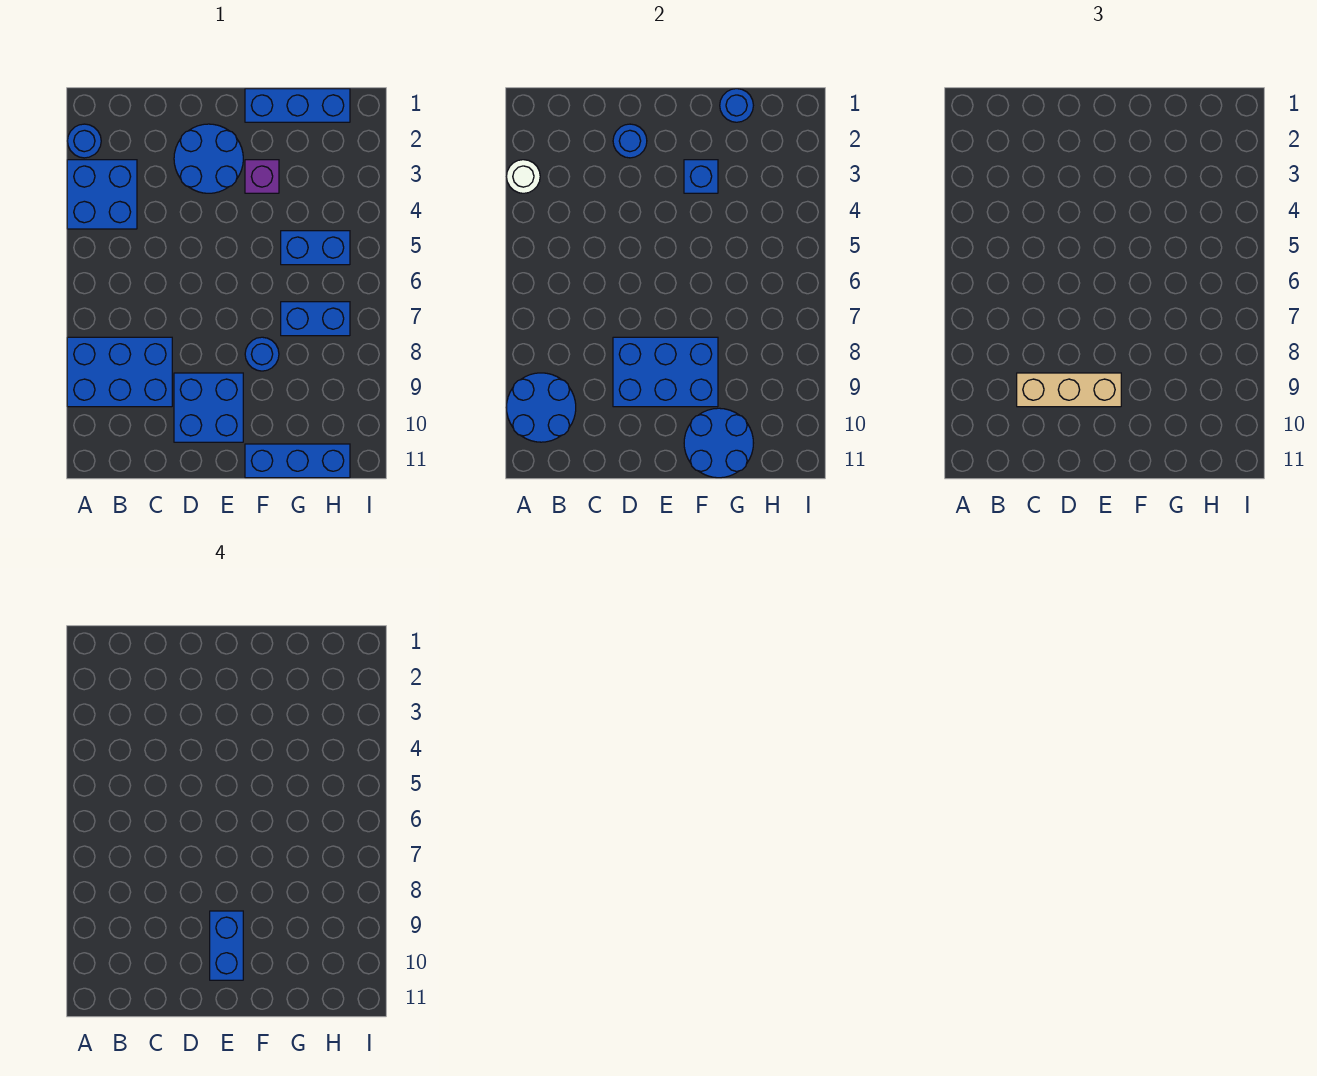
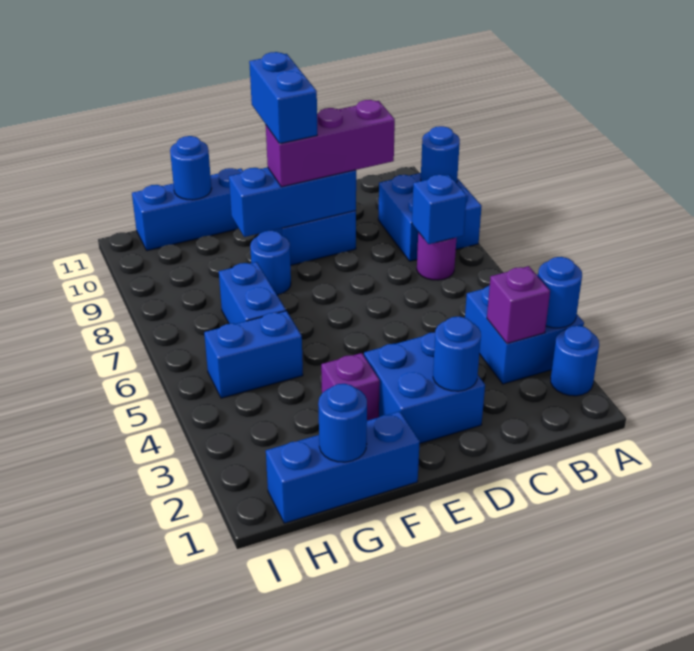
white 1x1 round brick [507,160,540,193] -> blue 1x1 round brick [538,257,582,328]
blue 2x3 brick [67,337,172,407] -> blue 2x2 brick [378,173,482,261]
blue 2x2 round brick [506,373,576,442] -> blue 1x1 round brick [421,126,460,183]
none -> purple 1x1 brick [487,266,550,343]
none -> purple 1x1 round brick [417,232,456,280]
tan 1x3 brick [1017,373,1121,407] -> purple 1x3 brick [266,100,395,187]
blue 2x2 round brick [174,124,243,193] -> blue 2x2 brick [364,332,485,444]
blue 2x3 brick [613,337,718,407] -> blue 1x3 brick [229,167,356,237]
blue 1x1 brick [684,160,718,193] -> blue 1x1 brick moved to [412,175,467,244]
blue 2x2 round brick [684,408,753,478] -> blue 1x1 round brick [170,136,212,200]
blue 1x2 brick [281,302,350,336] -> blue 1x2 brick turned to [219,262,286,324]

